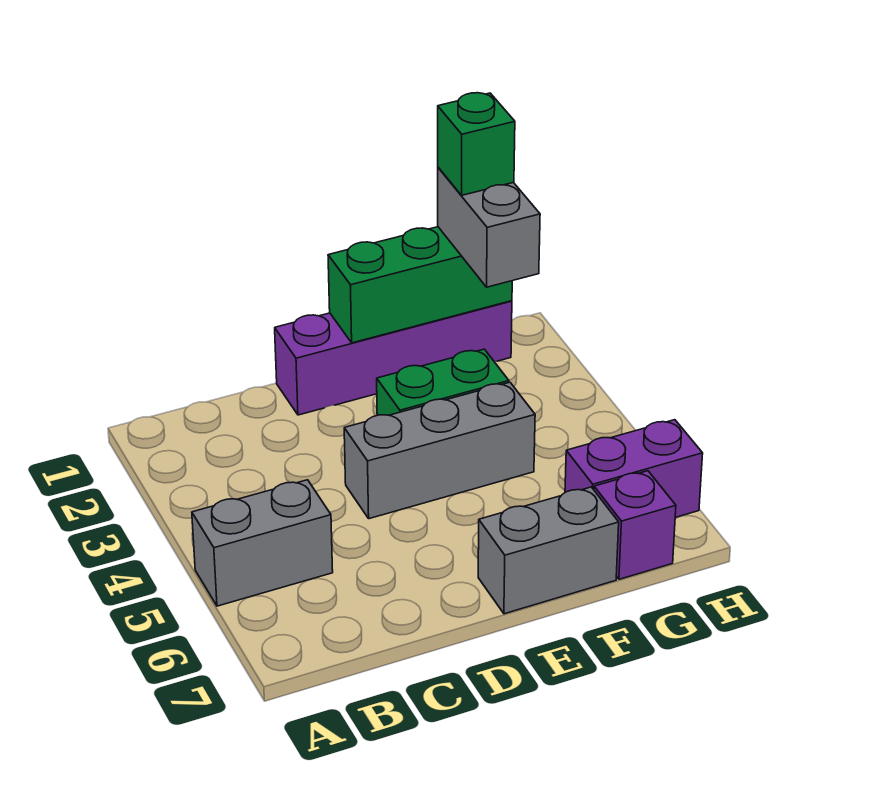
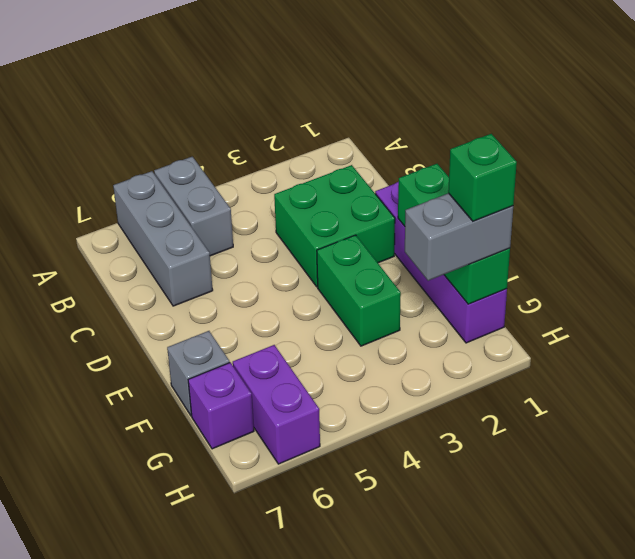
none -> green 2x2 brick [274,165,395,287]
grey 1x3 brick [344,382,535,519] -> grey 1x3 brick moved to [113,171,213,306]
grey 1x2 brick [478,487,619,614] -> grey 1x1 brick [167,331,230,416]

